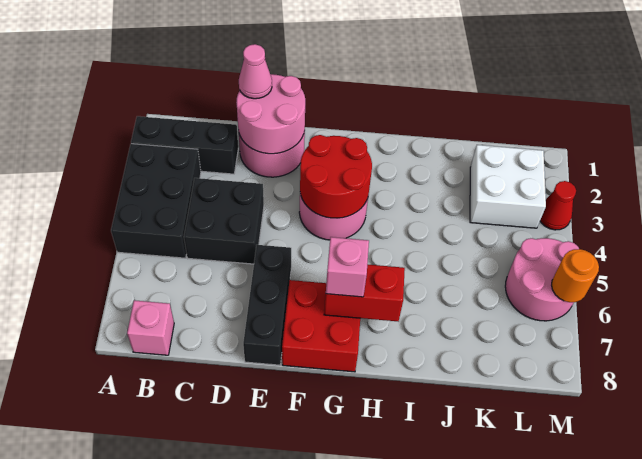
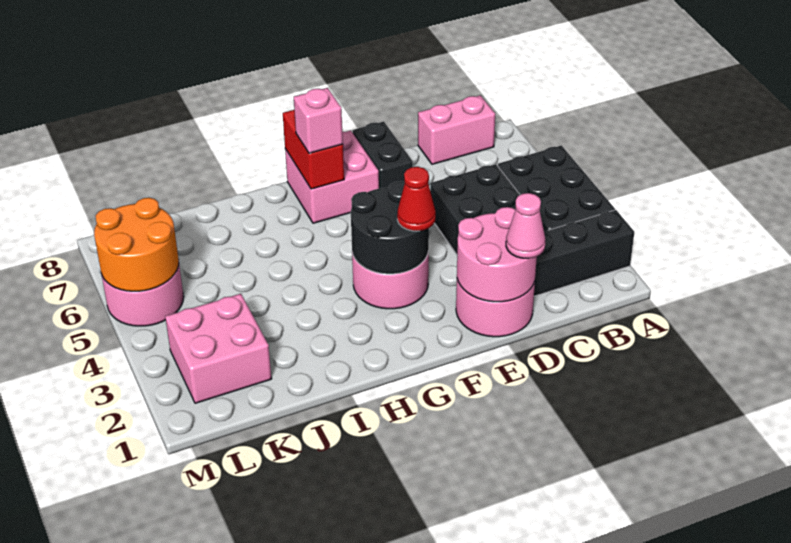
pink 1x1 brick [127,300,174,355] -> pink 1x2 brick [418,95,495,164]
black 1x3 brick [243,245,291,365] -> black 1x2 brick [353,122,413,188]
red 2x2 round brick [300,135,372,218] -> black 2x2 round brick [351,181,429,274]
red 2x2 brick [282,280,360,372] -> pink 2x2 brick [285,130,379,223]
red 1x2 brick [324,264,405,321] -> red 1x2 brick turned to [283,110,344,189]
white 2x2 brick [470,145,546,228] -> pink 2x2 brick [165,294,272,403]
red 1x1 cone [540,181,576,230] -> red 1x1 cone moved to [397,167,436,231]
orange 1x1 round brick [552,249,599,302] -> orange 2x2 round brick [94,198,179,291]

